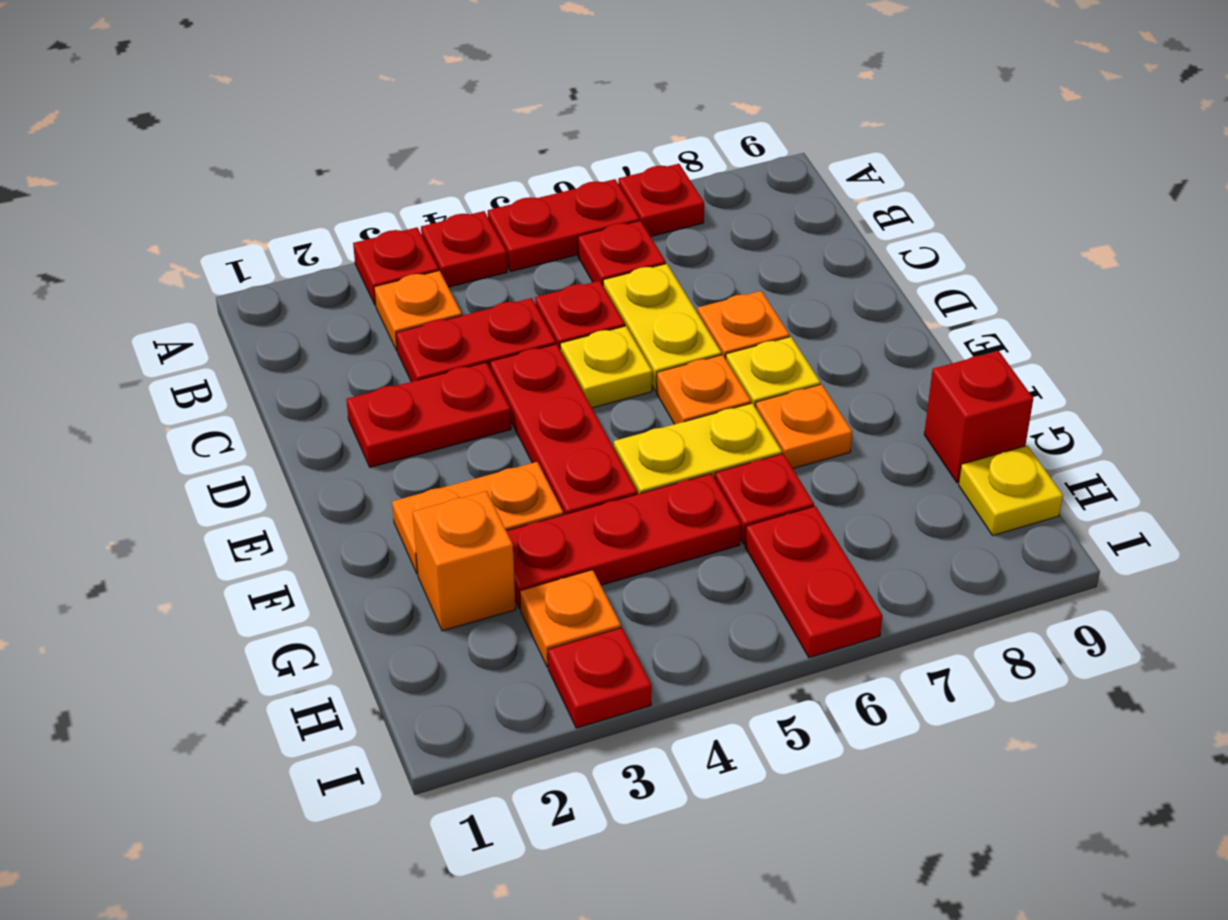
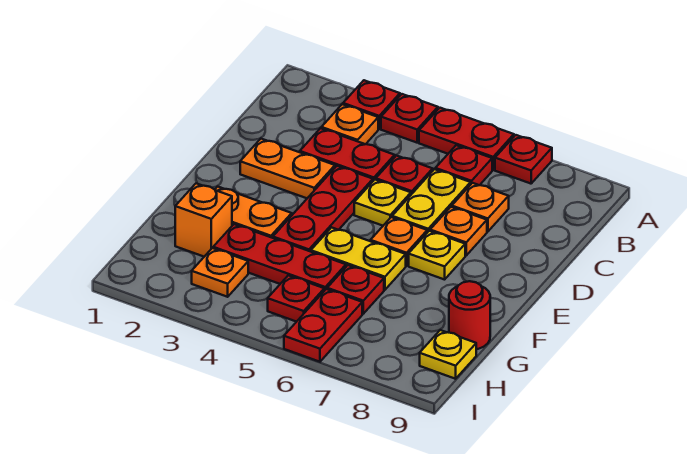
red 1x2 plate [346,362,511,467] -> orange 1x2 plate [240,139,335,198]
orange 1x1 plate [756,384,852,468] -> orange 1x1 plate moved to [452,183,509,232]
red 1x1 brick [924,351,1033,483] -> red 1x1 round brick [449,281,490,349]
red 1x1 plate [548,628,652,728] -> red 1x1 plate moved to [268,275,324,322]

